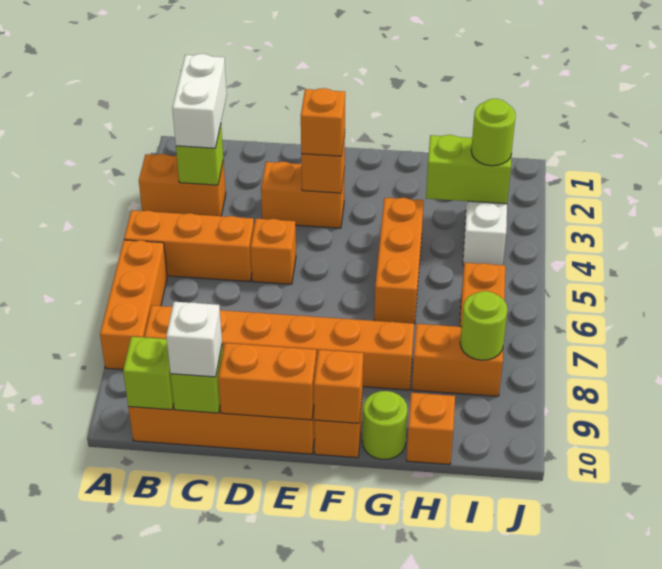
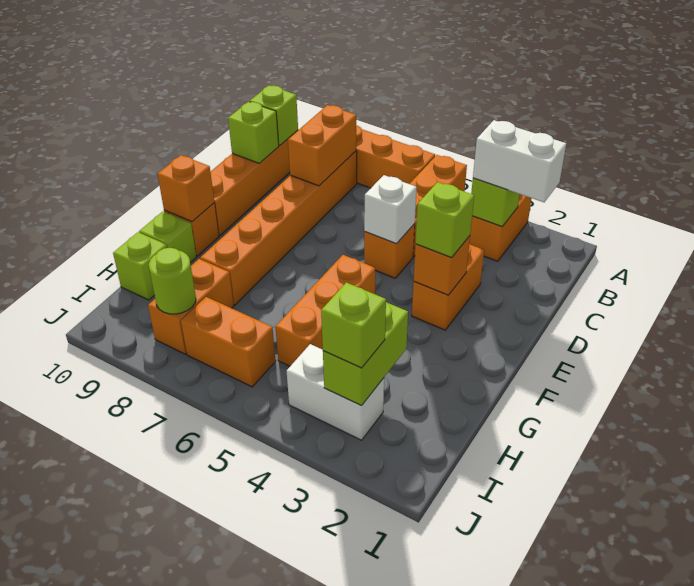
white 1x1 brick [166,302,222,377] -> white 1x1 brick moved to [364,175,417,244]
orange 1x2 brick [218,343,316,420] -> orange 1x2 brick moved to [288,105,356,186]
orange 1x1 brick [301,88,345,156] -> lime 1x1 brick [416,182,474,258]
orange 1x3 brick [374,198,424,324] -> orange 1x3 brick turned to [275,255,375,366]
lime 1x1 round brick [362,391,407,459] -> lime 1x1 brick [139,212,196,263]
orange 1x1 brick [407,393,455,464] -> lime 1x1 brick [113,232,167,300]
lime 1x1 round brick [471,99,516,166] -> lime 1x1 brick [321,282,386,368]

